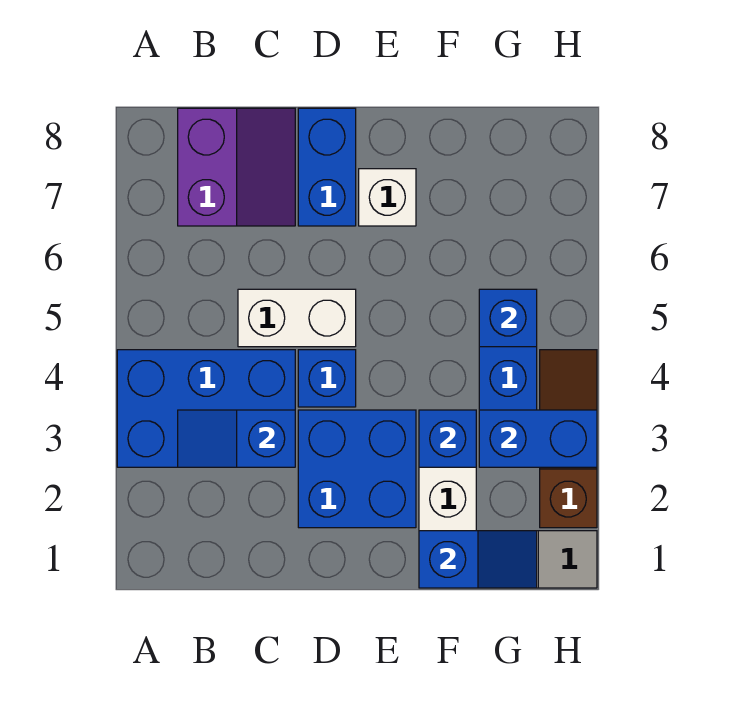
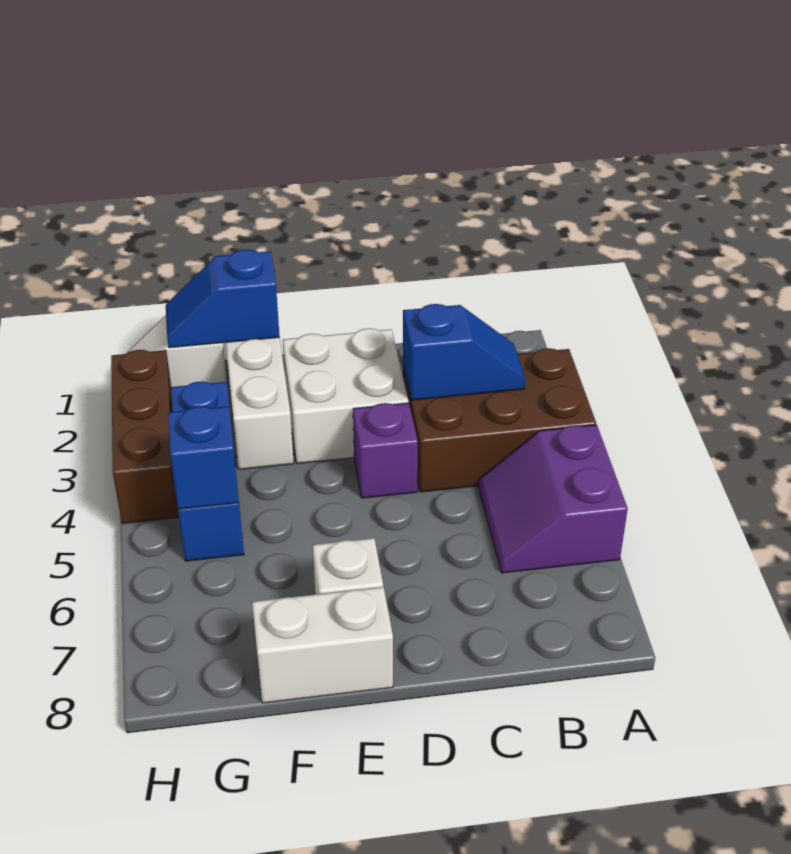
blue 2x3 brick [117,350,295,467] -> brown 2x3 brick [403,348,596,492]
purple 2x2 slope [178,108,295,226] -> purple 2x2 slope moved to [479,425,628,573]
white 1x2 brick [238,289,356,347] -> white 1x2 brick moved to [252,587,393,703]
blue 2x2 brick [298,410,416,528] -> white 2x2 brick [283,328,409,463]
blue 1x1 brick [298,350,356,407] -> purple 1x1 brick [353,403,418,498]
blue 1x2 brick [298,108,356,226] -> none
blue 1x1 brick [419,410,476,467] -> none
blue 1x2 brick [479,410,597,467] -> none
brown 1x3 slope [540,350,597,528] -> brown 1x3 brick [111,350,179,523]

